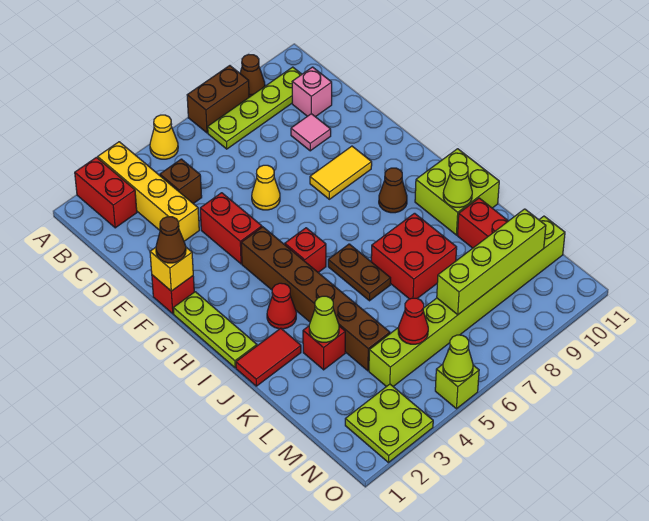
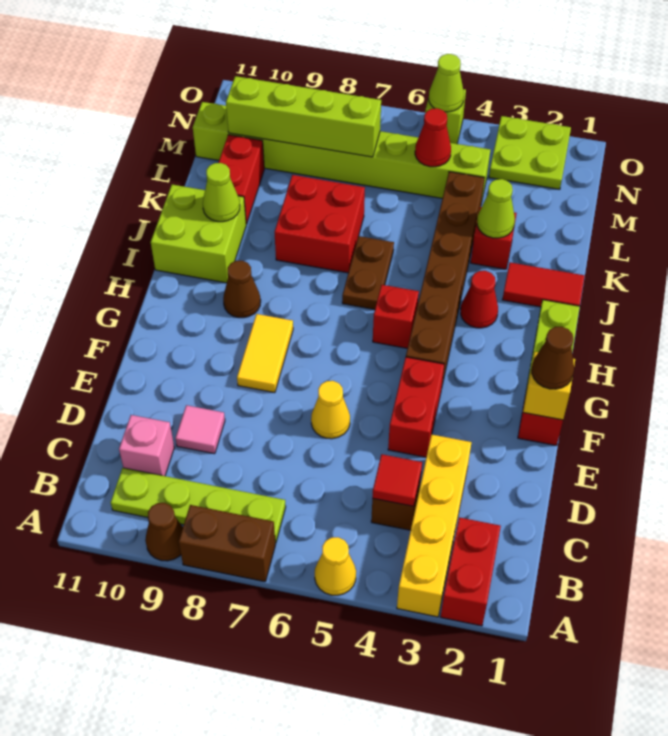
none -> red 1x1 tile [372,454,422,506]
yellow 1x2 tile [310,146,372,199] -> yellow 1x2 tile turned to [237,314,293,393]

